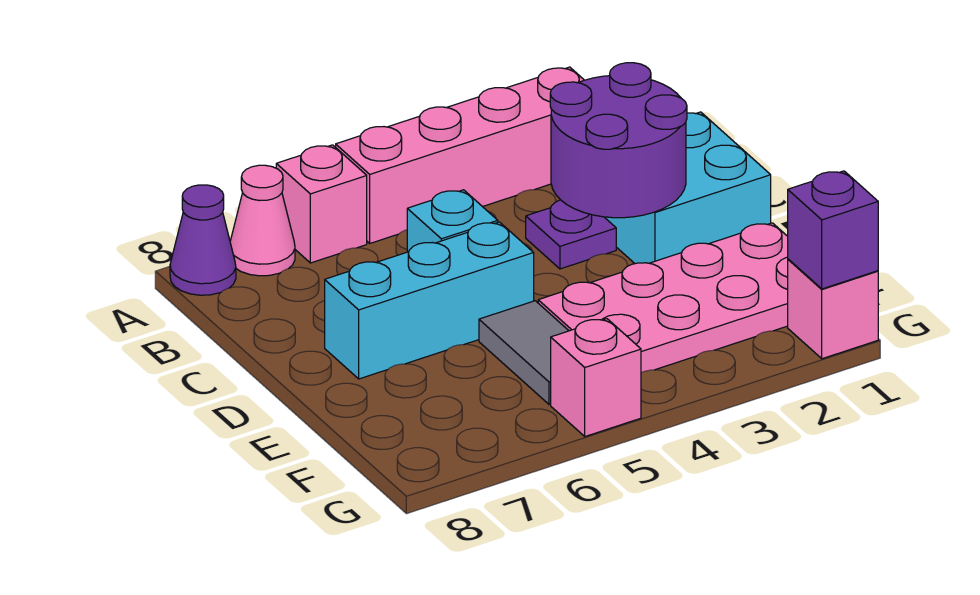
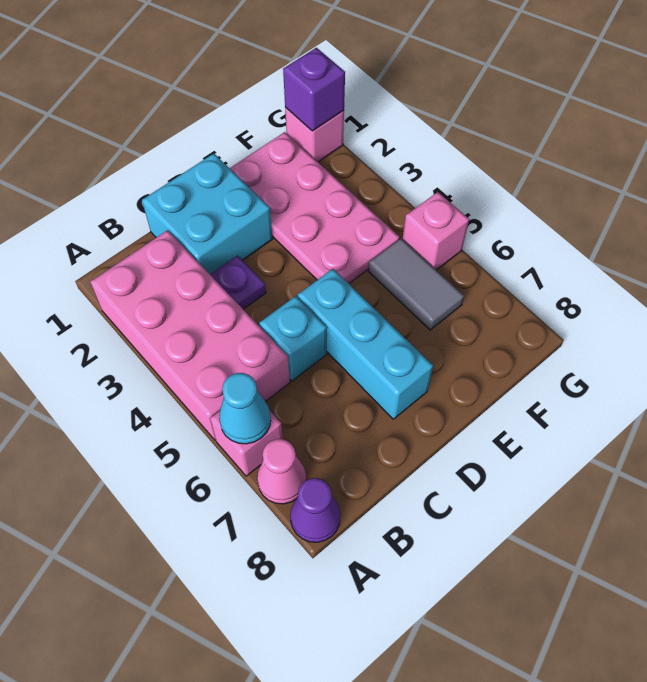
pink 1x4 brick [336,67,584,243] -> pink 2x4 brick [90,230,290,440]
none -> cyan 1x1 cone [219,373,271,444]
purple 2x2 round brick [550,63,687,218] -> none
grey 1x2 tile [479,301,569,404] -> grey 1x2 tile turned to [368,238,464,330]

